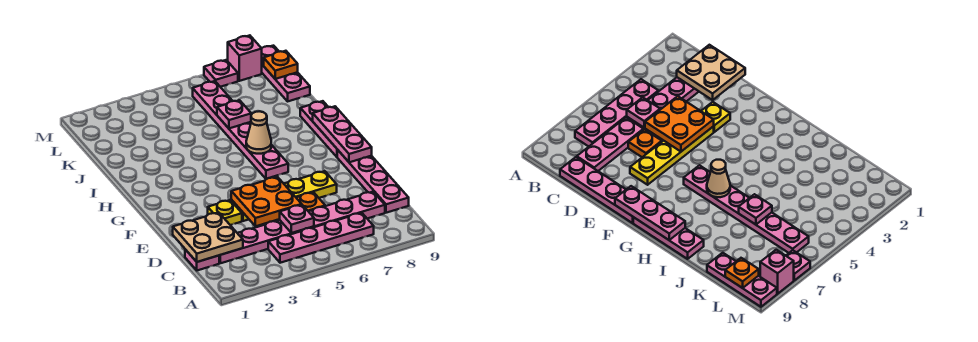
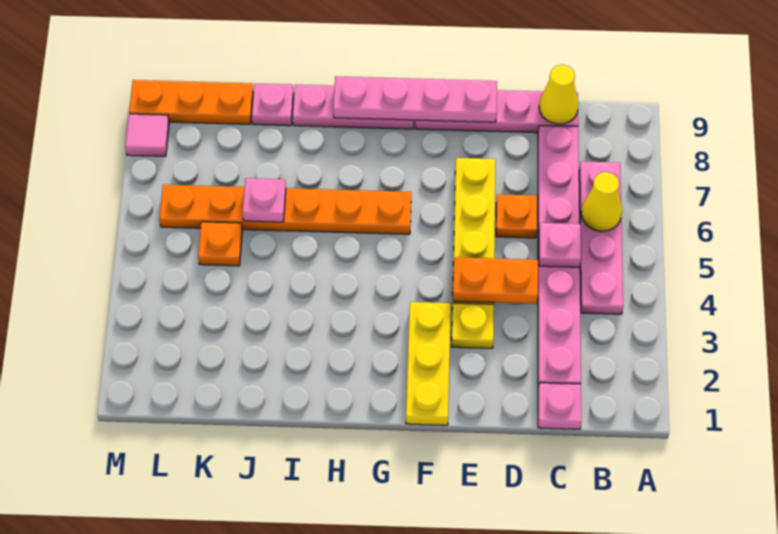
none -> yellow 1x1 cone [581,172,622,231]
tan 2x2 plate [173,213,243,262] -> none
none -> yellow 1x1 cone [539,65,579,124]
orange 2x2 plate [231,177,302,226] -> orange 1x2 plate [453,257,538,304]
none -> yellow 1x3 plate [406,302,451,425]
pink 1x3 plate [313,106,372,162] -> pink 1x4 plate [333,76,497,122]
pink 1x6 plate [193,81,288,179] -> orange 1x6 plate [159,185,411,234]
tan 1x1 cone [246,111,271,154] -> none
pink 1x3 plate [262,46,310,101] -> orange 1x3 plate [129,80,253,124]
orange 1x1 plate [264,51,298,79] -> orange 1x1 plate moved to [198,222,242,266]
pink 1x1 plate [204,60,238,87] -> pink 1x1 plate moved to [252,84,294,126]
pink 1x1 brick [228,35,262,81] -> pink 1x1 tile [125,114,169,156]

